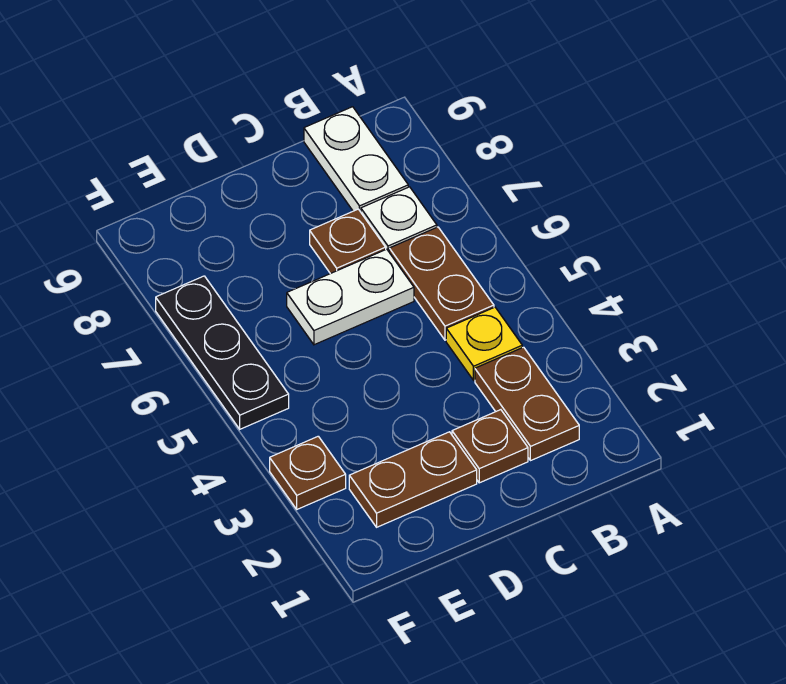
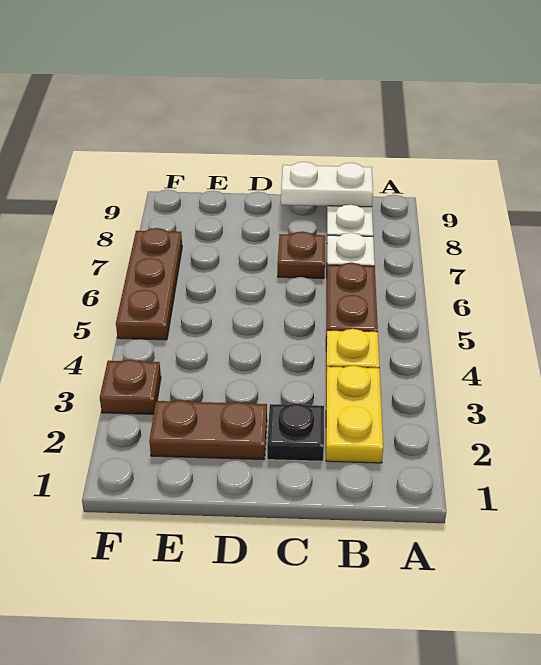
brown 1x2 plate [475,347,579,461] -> yellow 1x2 plate [326,366,383,463]
brown 1x1 plate [452,410,528,483] -> black 1x1 plate [267,403,324,461]
white 1x2 plate [287,249,414,345] -> white 1x2 plate moved to [281,162,373,207]
black 1x3 plate [156,276,289,429] -> brown 1x3 plate [116,228,182,340]

